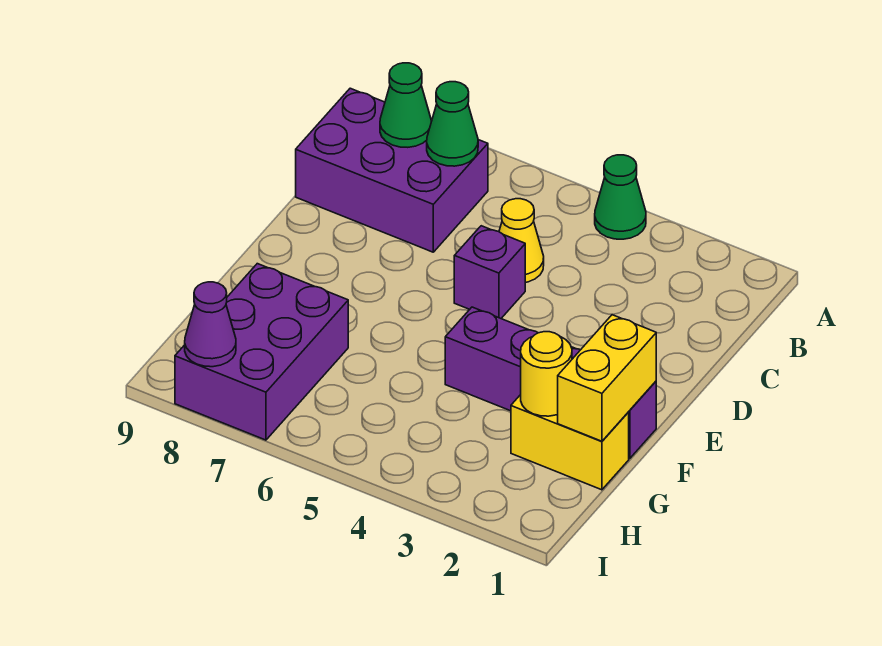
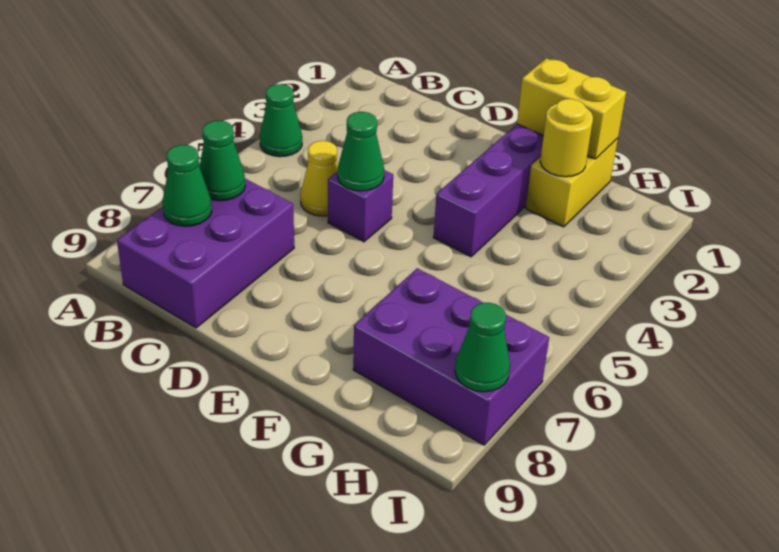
none -> green 1x1 cone [338,112,384,191]
purple 1x1 cone [185,282,236,367] -> green 1x1 cone [455,303,510,392]

